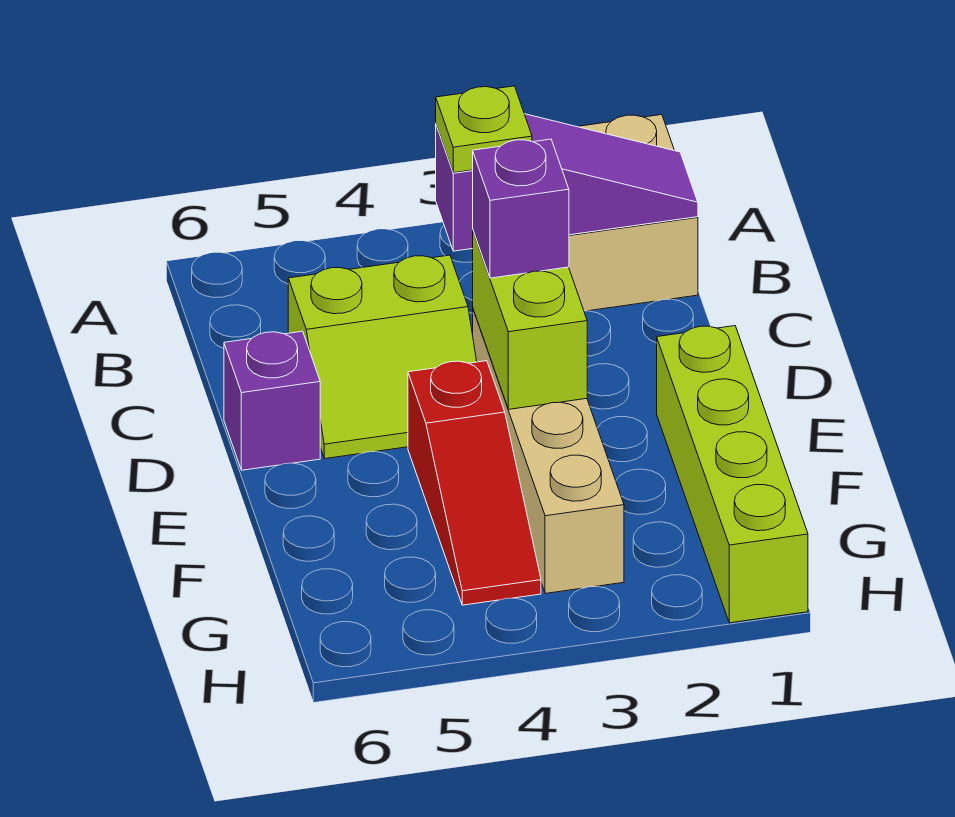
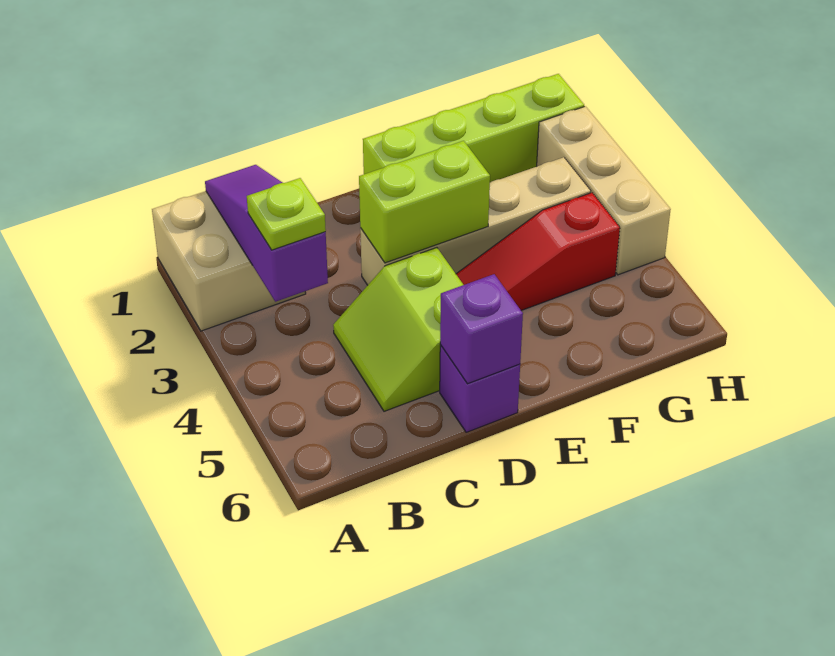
lime 2x2 slope [288,255,477,459] -> lime 2x2 slope turned to [333,248,463,411]
purple 1x1 brick [473,139,569,278] -> purple 1x1 brick moved to [440,274,523,384]
red 1x3 slope [408,361,541,605] -> red 1x3 slope turned to [456,193,620,310]
none -> tan 1x3 brick [537,106,671,275]

